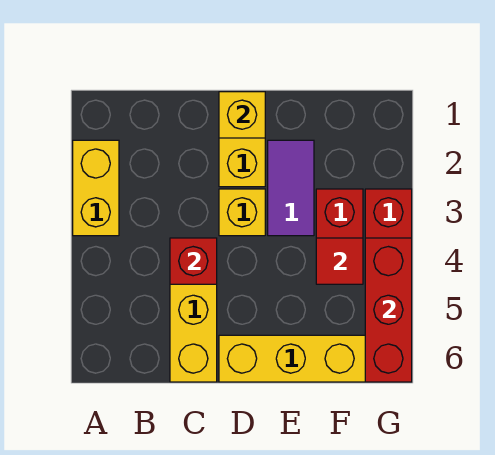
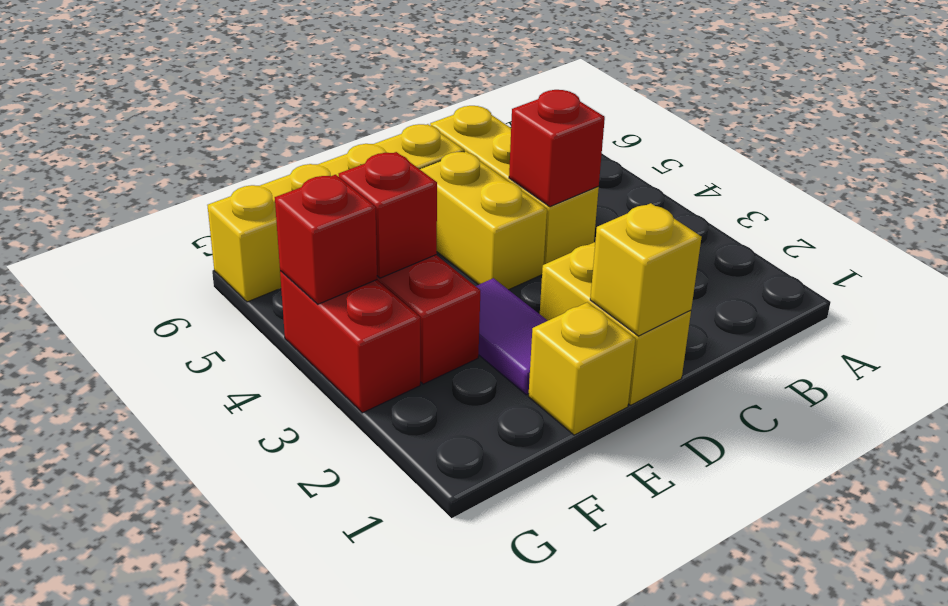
yellow 1x2 brick [73,140,119,236] -> yellow 1x2 brick moved to [420,151,547,290]
yellow 1x1 brick [219,189,265,236] -> yellow 1x1 brick moved to [528,302,636,435]
red 1x1 tile [316,238,363,284] -> red 1x1 brick [339,152,437,278]
red 1x3 brick [365,238,412,382] -> red 1x1 brick [275,175,377,304]

